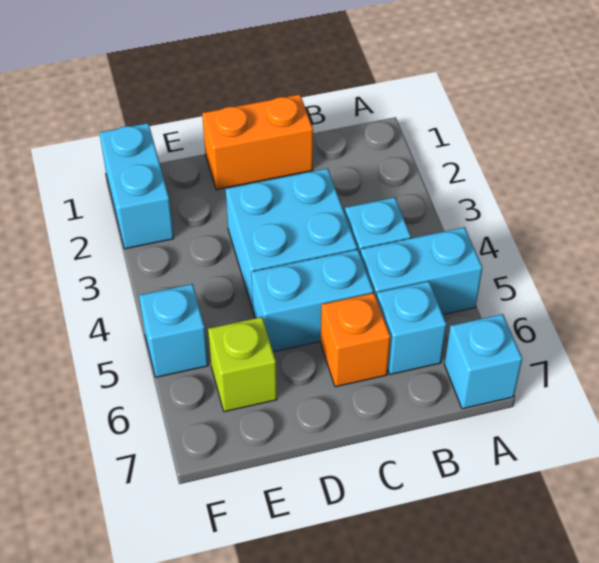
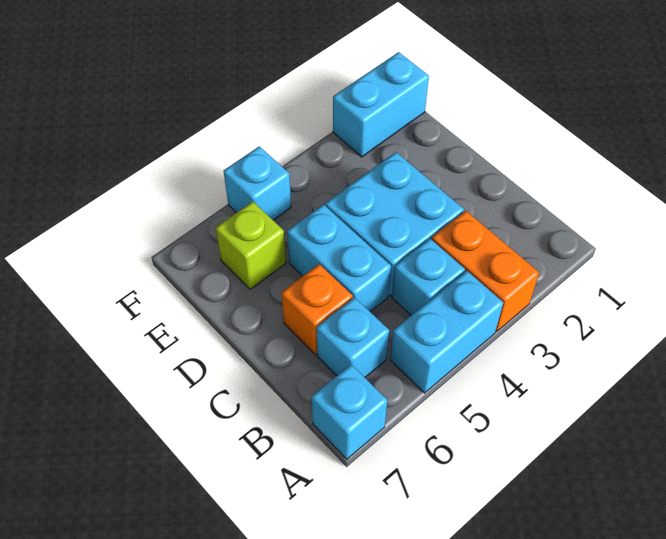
cyan 1x2 brick [360,227,482,315] -> cyan 1x2 brick turned to [390,271,503,393]
orange 1x2 brick [202,94,313,190] -> orange 1x2 brick moved to [431,211,539,332]

